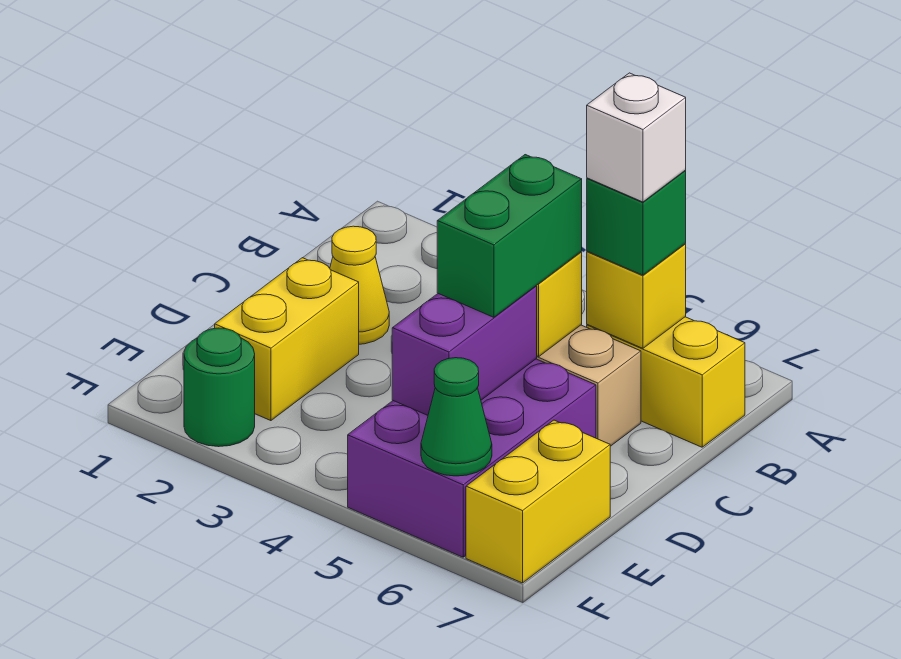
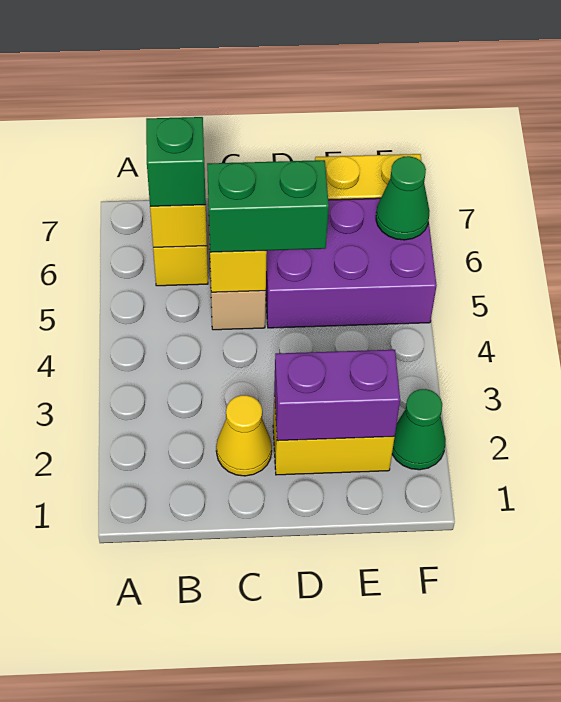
white 1x1 brick [587,73,686,202] -> none
purple 1x2 brick [392,286,537,415] -> purple 1x2 brick moved to [274,350,400,441]
green 1x1 round brick [184,328,255,447] -> green 1x1 cone [392,389,446,470]

